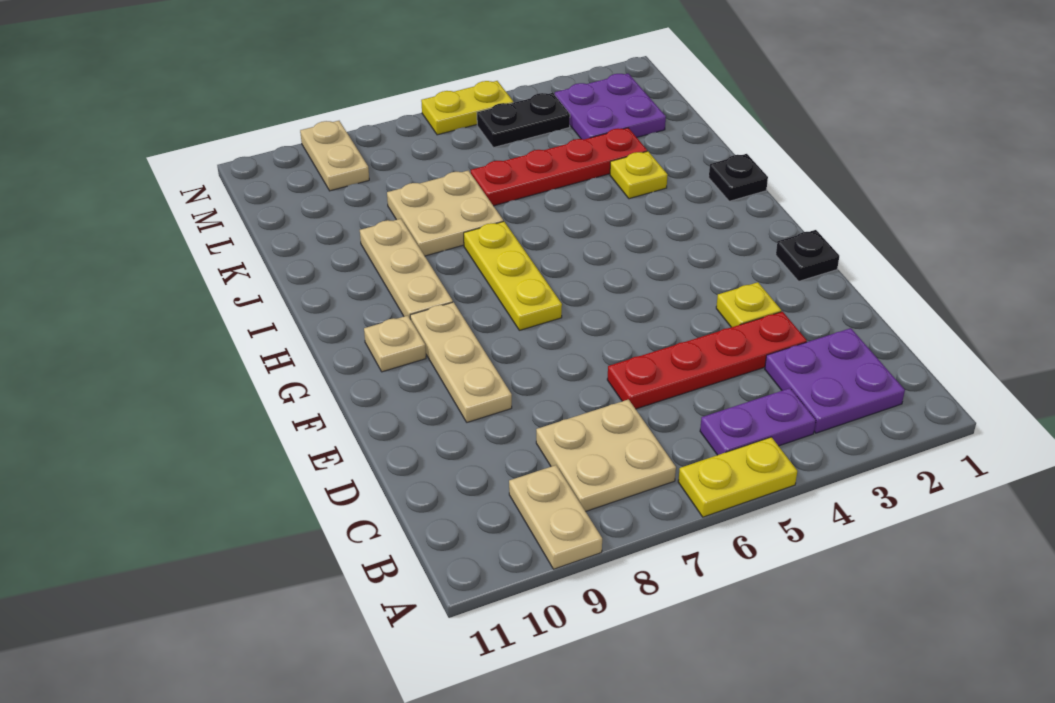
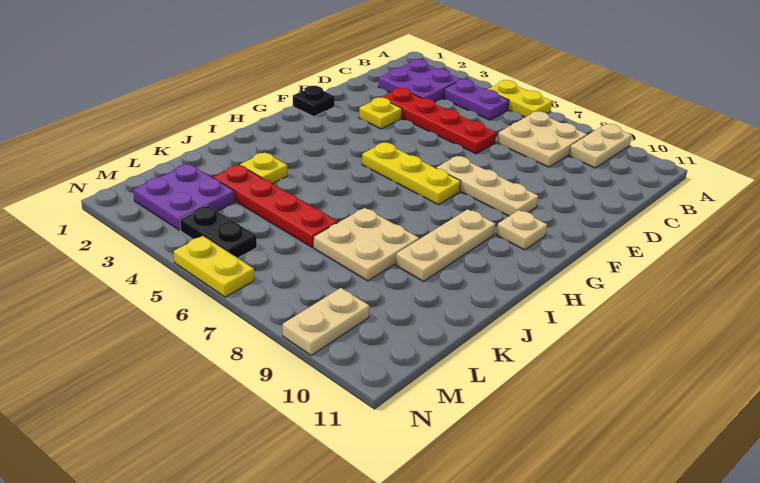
tan 1x3 plate [410,302,512,422] -> tan 1x3 plate turned to [436,156,538,216]
yellow 1x3 plate [464,221,562,330] -> yellow 1x3 plate turned to [362,143,461,205]
black 1x1 plate [709,154,768,201] -> none

